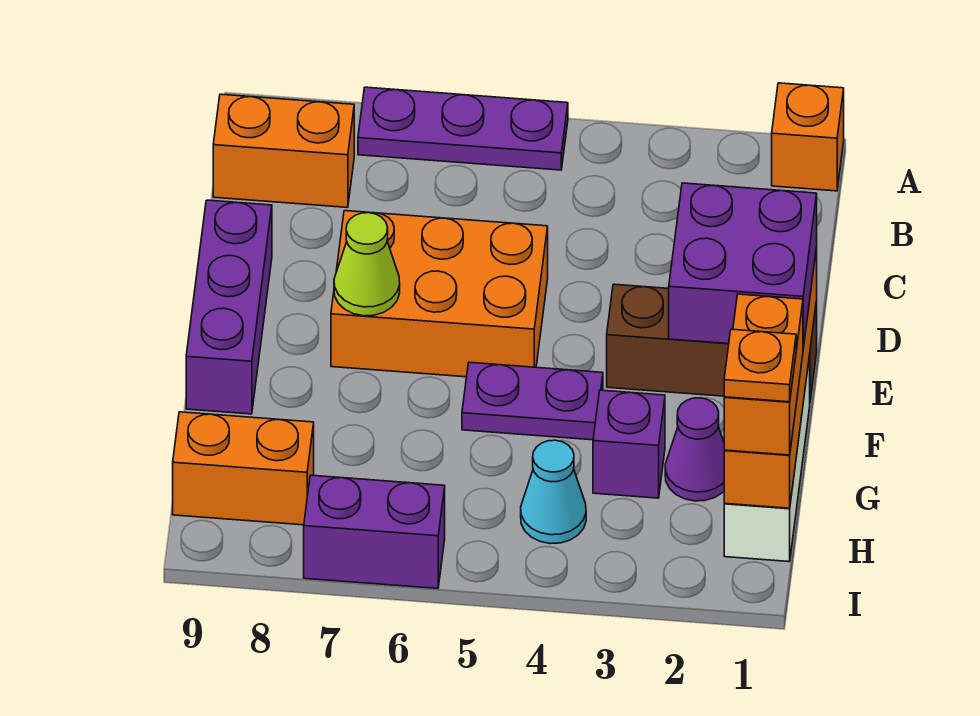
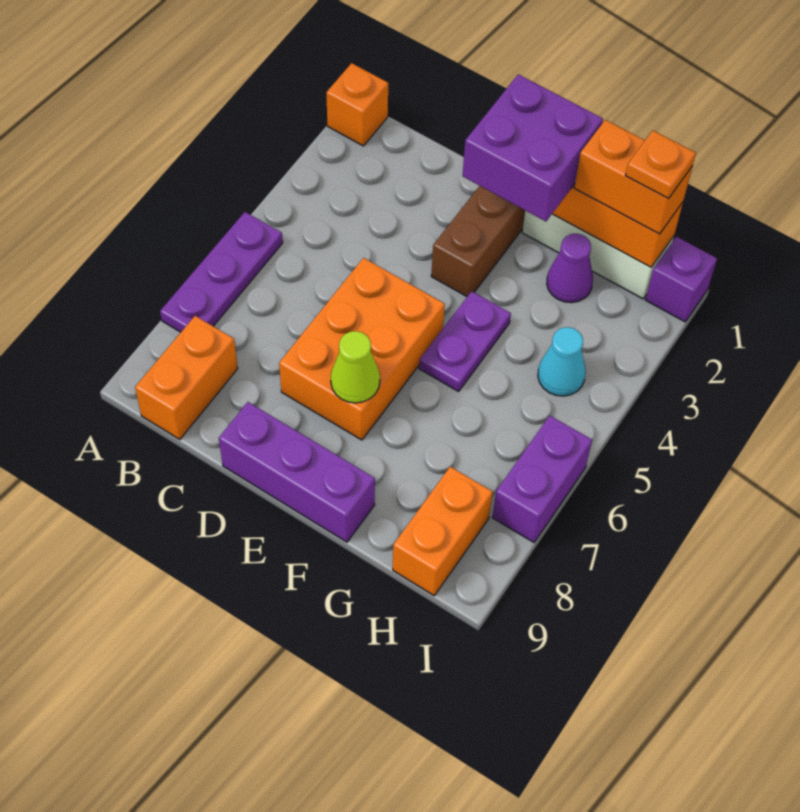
purple 1x1 brick [593,390,665,498] -> purple 1x1 brick moved to [646,237,717,322]

